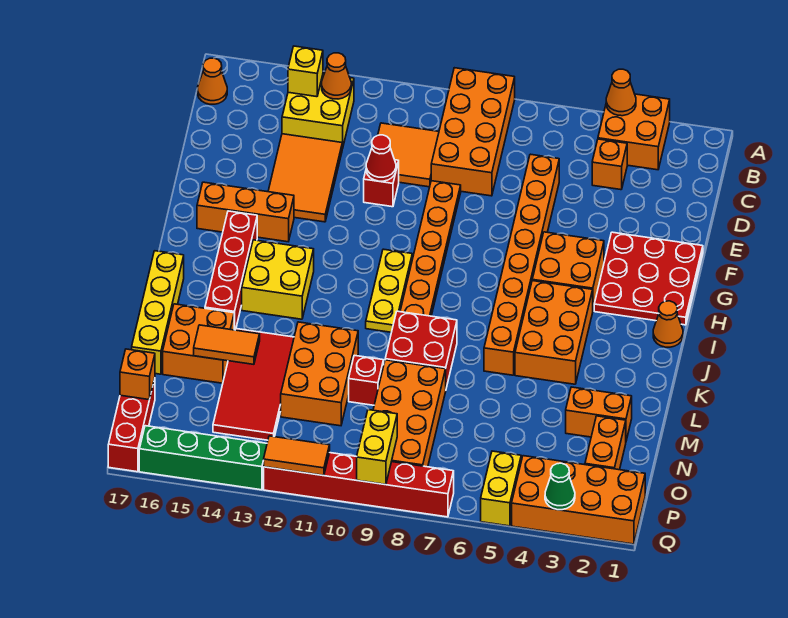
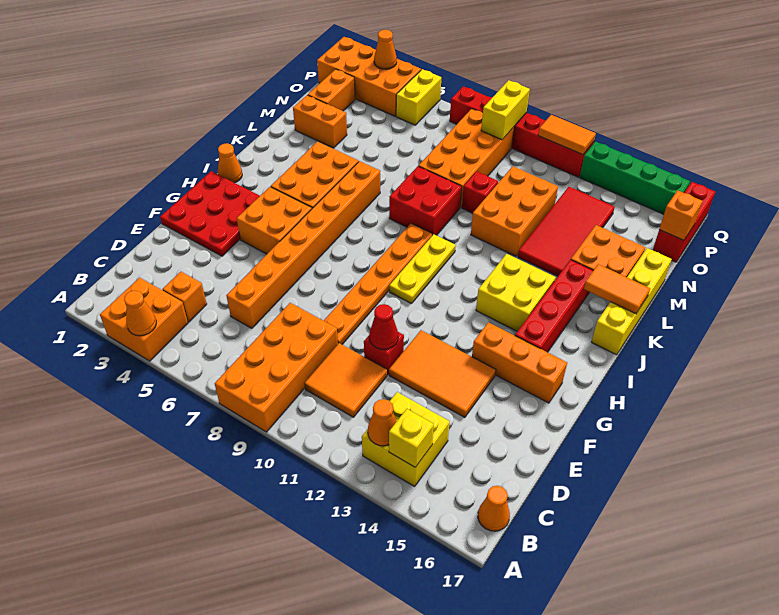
orange 2x3 tile [268,134,342,222] -> orange 2x3 tile turned to [389,330,496,417]
orange 1x2 tile [194,325,260,364] -> orange 1x2 tile moved to [584,264,650,314]
green 1x1 cone [545,463,575,510] -> orange 1x1 cone [374,30,397,69]

